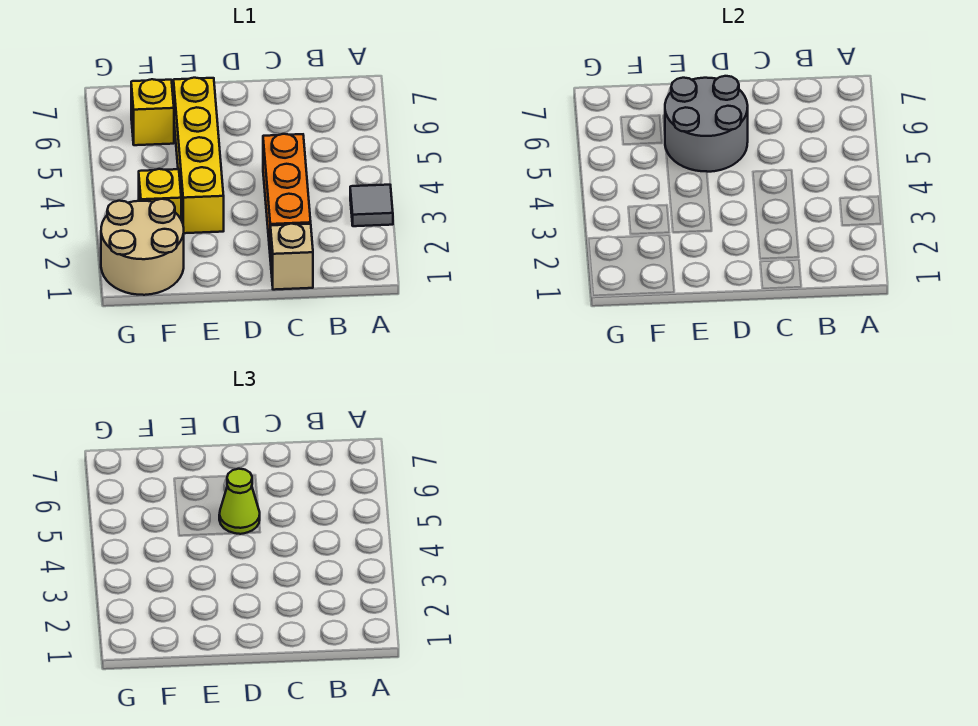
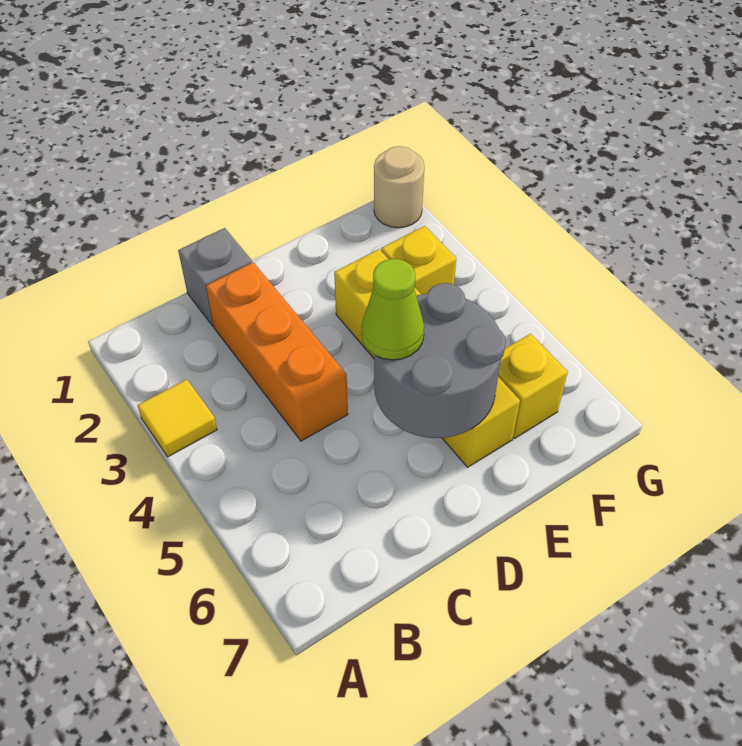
grey 1x1 tile [350,185,393,226] -> yellow 1x1 tile [137,379,217,457]
tan 1x1 brick [270,224,313,290] -> grey 1x1 brick [178,228,252,326]
tan 2x2 round brick [101,199,184,295] -> tan 1x1 round brick [374,146,424,228]

